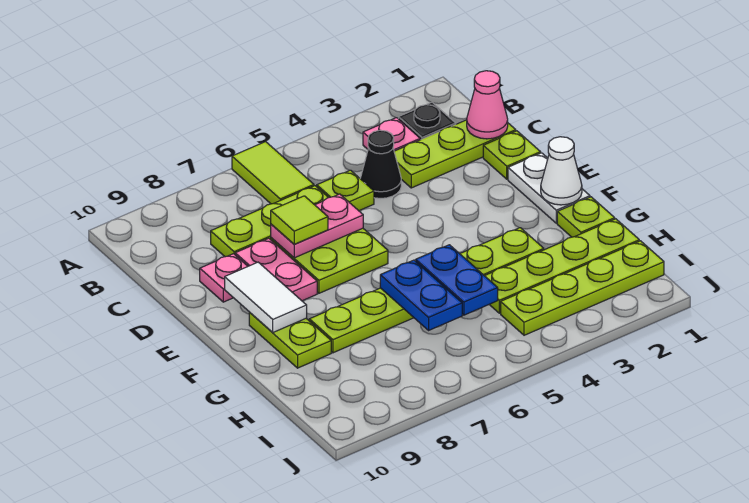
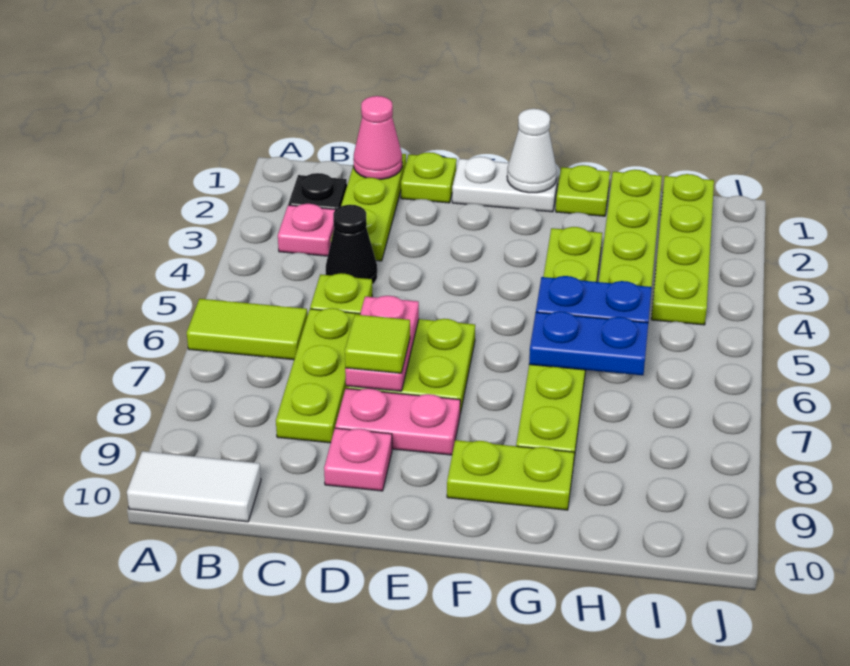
white 1x2 tile [225,262,307,333] -> white 1x2 tile moved to [127,451,261,522]

